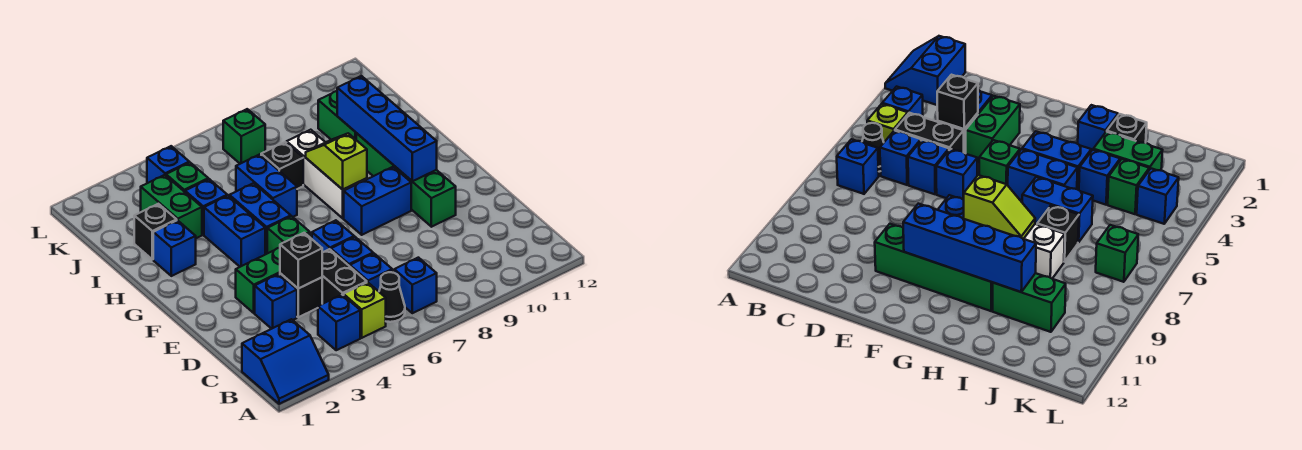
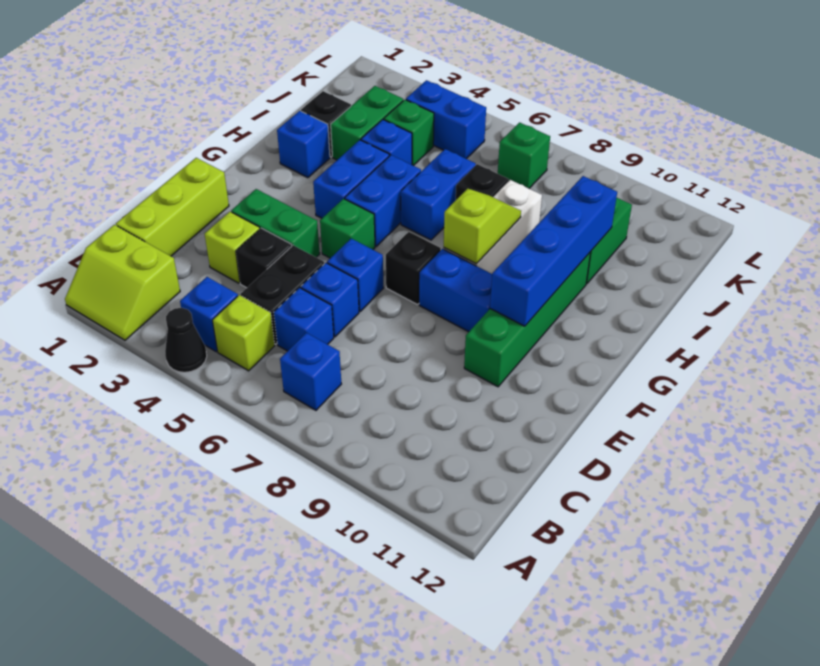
blue 2x2 slope [242,319,329,404] -> lime 2x2 slope [65,225,180,340]
black 1x1 cone [379,272,405,322] -> black 1x1 cone moved to [165,308,207,372]
none -> lime 1x3 brick [116,158,229,256]
blue 1x1 brick [255,274,297,329] -> lime 1x1 brick [205,212,260,283]
black 1x1 brick [280,233,322,288] -> black 1x1 brick moved to [386,232,441,305]
blue 1x1 brick [147,146,189,183] -> blue 1x2 brick [406,80,486,159]

